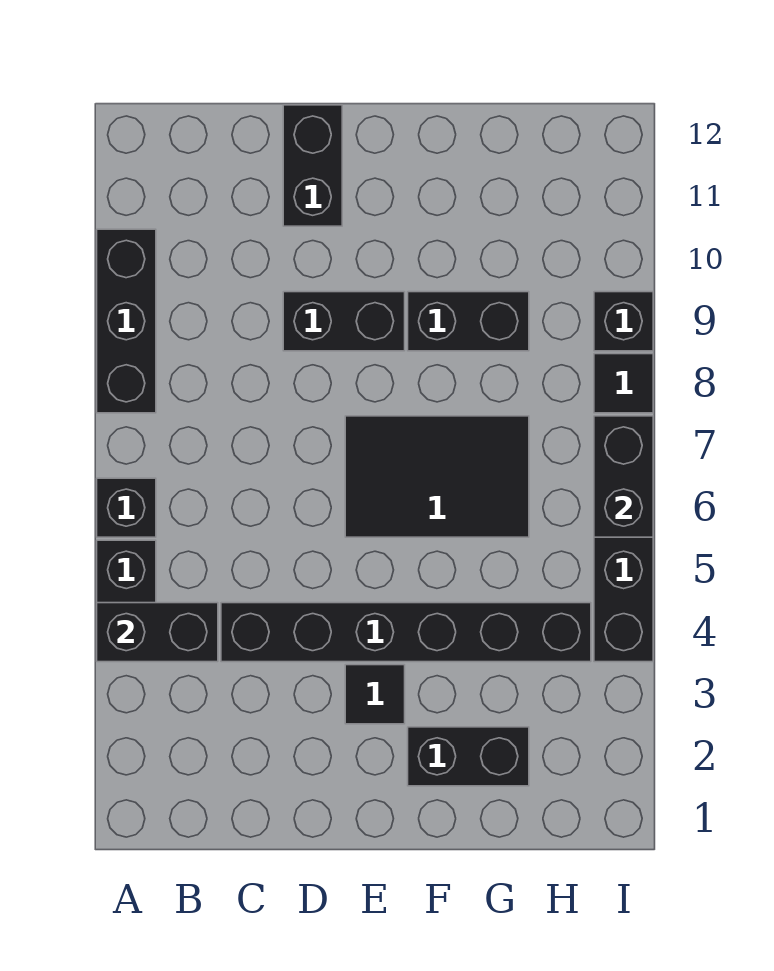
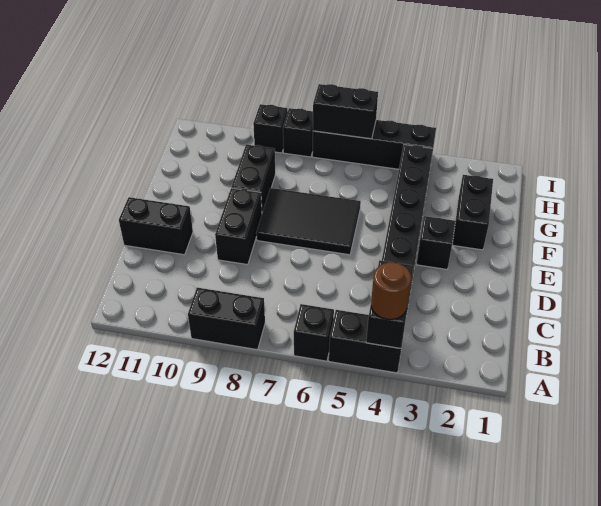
none -> brown 1x1 round brick [371,262,411,319]
black 1x3 brick [97,229,156,413] -> black 1x2 brick [188,288,265,350]
black 1x1 tile [345,665,405,724] -> black 1x1 brick [416,216,455,269]
black 2x3 tile [345,416,529,537] -> black 2x3 tile turned to [256,188,361,255]
black 1x1 tile [594,354,653,413] -> black 1x1 brick [283,108,313,157]

